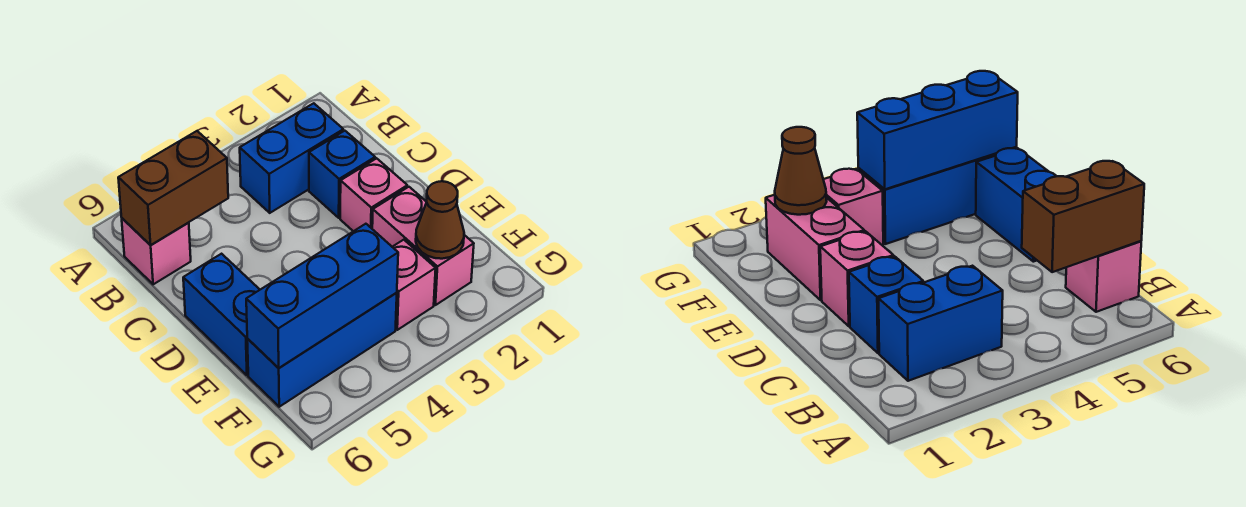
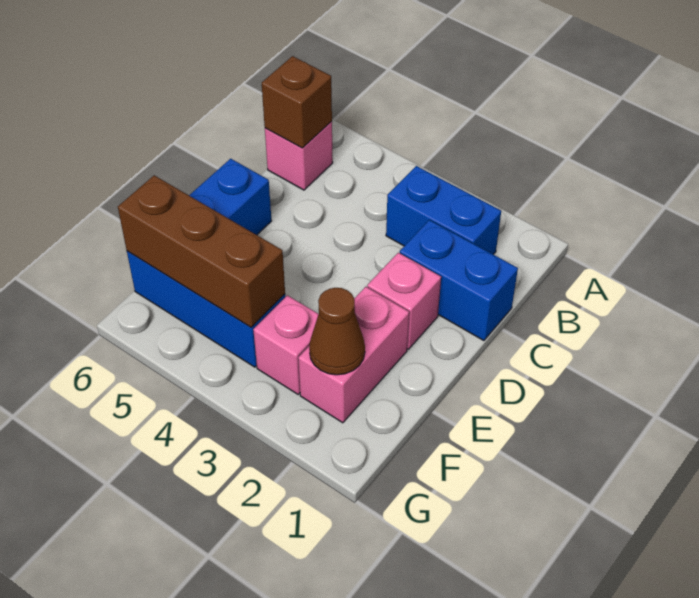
brown 1x2 brick [118,131,228,245] -> brown 1x1 brick [262,56,332,148]
blue 1x1 brick [309,131,375,218] -> blue 1x2 brick [400,220,518,341]
blue 1x3 brick [246,224,398,368] -> brown 1x3 brick [118,175,285,327]

